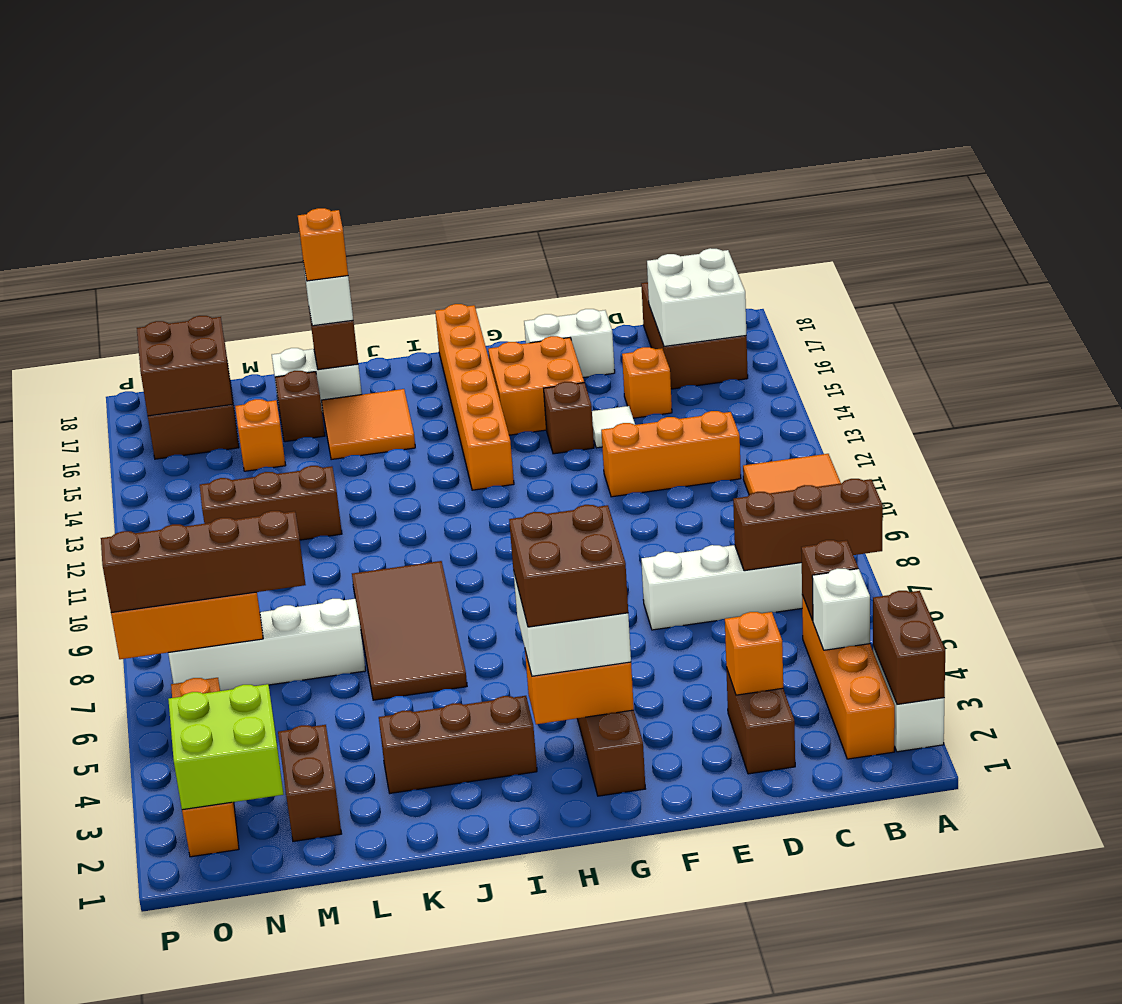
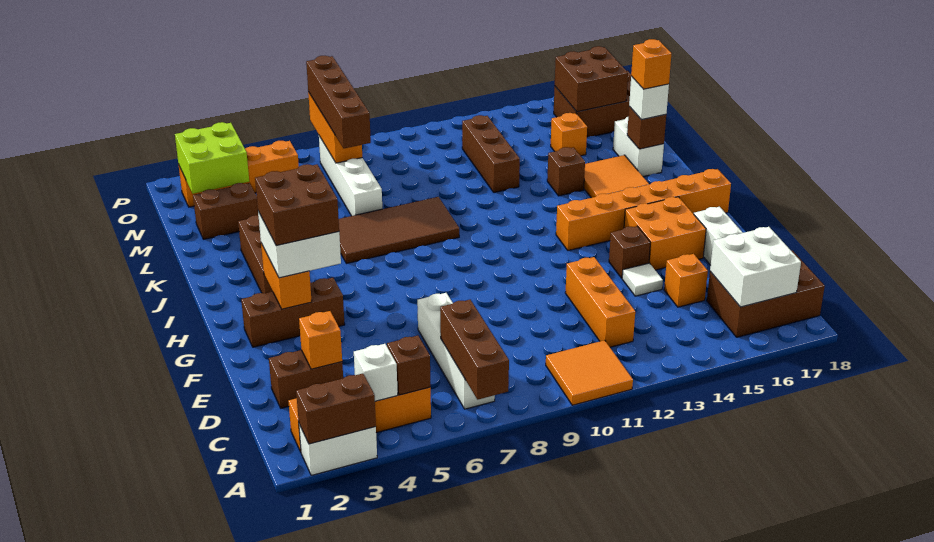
brown 1x1 brick [275,371,325,442] -> brown 1x1 brick moved to [547,147,585,196]

